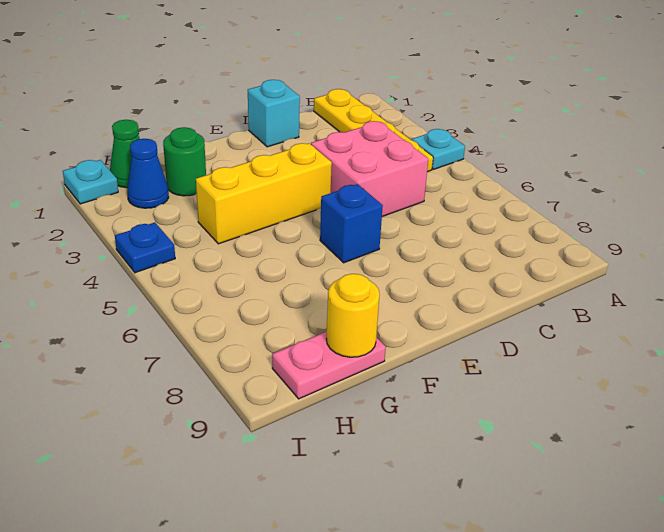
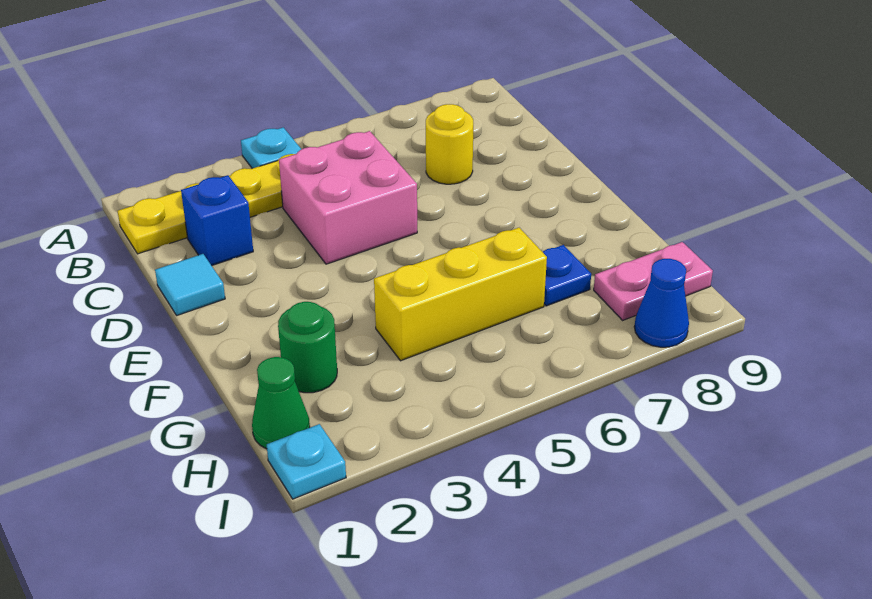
cyan 1x1 brick [248,80,300,147] -> cyan 1x1 tile [155,254,225,315]
yellow 1x3 brick [196,143,332,244] -> yellow 1x3 brick turned to [374,228,547,361]
blue 1x1 brick [320,184,383,263] -> blue 1x1 brick moved to [181,175,253,266]
pink 1x2 plate [272,331,386,399] -> pink 1x2 plate turned to [594,242,713,320]
yellow 1x1 round brick [326,274,380,357] -> yellow 1x1 round brick moved to [426,104,473,184]
blue 1x1 cone [127,139,169,208] -> blue 1x1 cone moved to [634,259,689,347]
blue 1x1 plate [115,222,175,273] -> blue 1x1 plate moved to [543,245,591,306]

